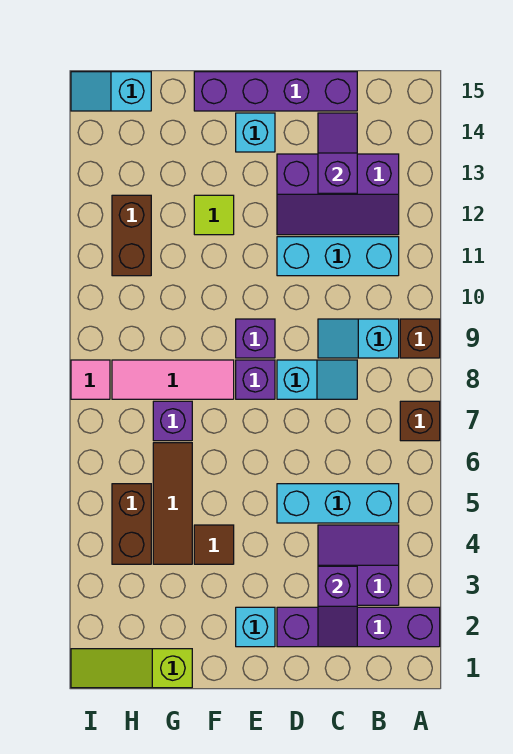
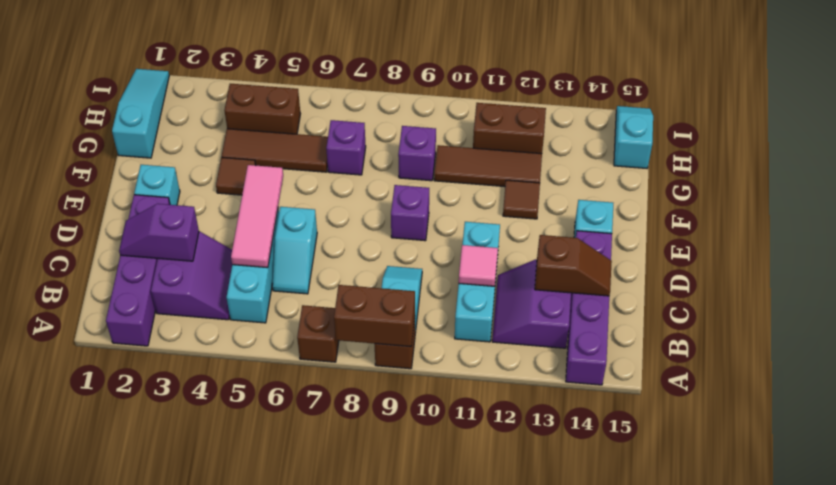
none -> brown 1x2 brick [334,285,415,347]
purple 2x3 slope [277,154,399,235] -> purple 2x2 slope [492,259,571,348]
cyan 1x2 slope [277,360,357,399] -> cyan 1x2 slope moved to [272,207,317,294]
purple 1x2 slope [318,113,357,193] -> brown 1x2 slope [535,235,612,296]
purple 1x4 brick [194,72,357,111] -> purple 1x4 brick moved to [566,231,612,385]
purple 1x1 brick [236,360,275,399] -> purple 1x1 brick moved to [398,126,436,181]
pink 1x3 tile [112,360,234,399] -> pink 1x3 tile moved to [231,165,283,268]
lime 1x1 tile [194,195,234,235] -> brown 1x1 tile [503,180,540,219]
lime 1x3 slope [71,649,192,688] -> cyan 1x3 slope [112,69,169,158]
none -> brown 1x3 tile [434,145,542,187]
pink 1x1 tile [71,360,110,399] -> pink 1x1 tile moved to [459,245,498,286]

